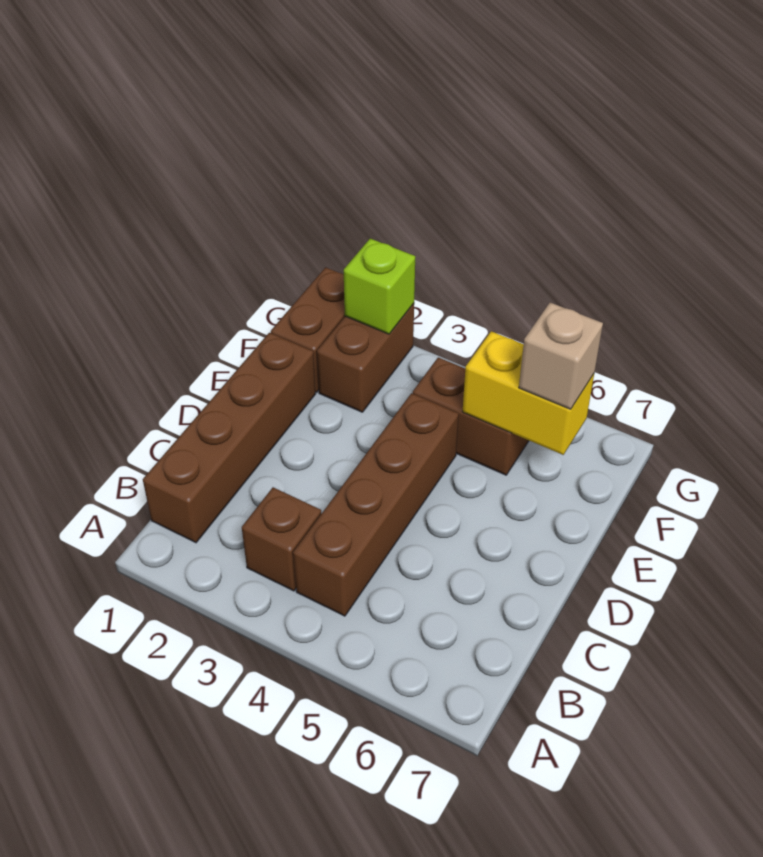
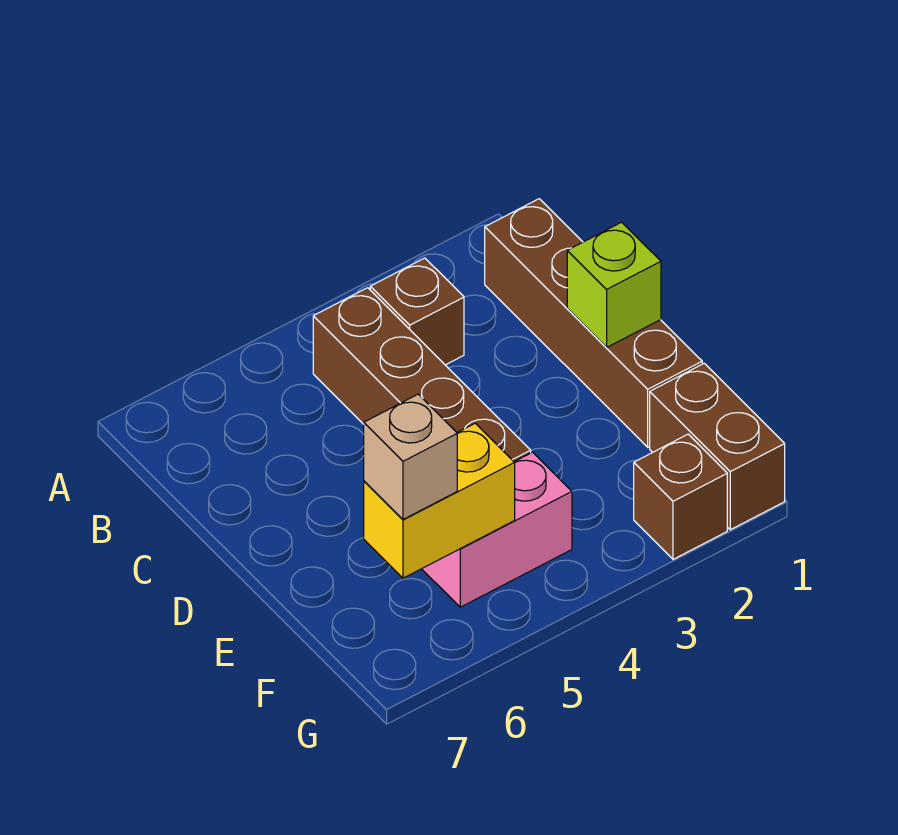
brown 1x2 brick [317,303,414,412] -> brown 1x1 brick [634,434,727,559]
brown 1x2 brick [413,357,529,475] -> pink 1x2 brick [422,452,572,607]
lime 1x1 brick [344,239,415,334] -> lime 1x1 brick moved to [567,222,661,347]

